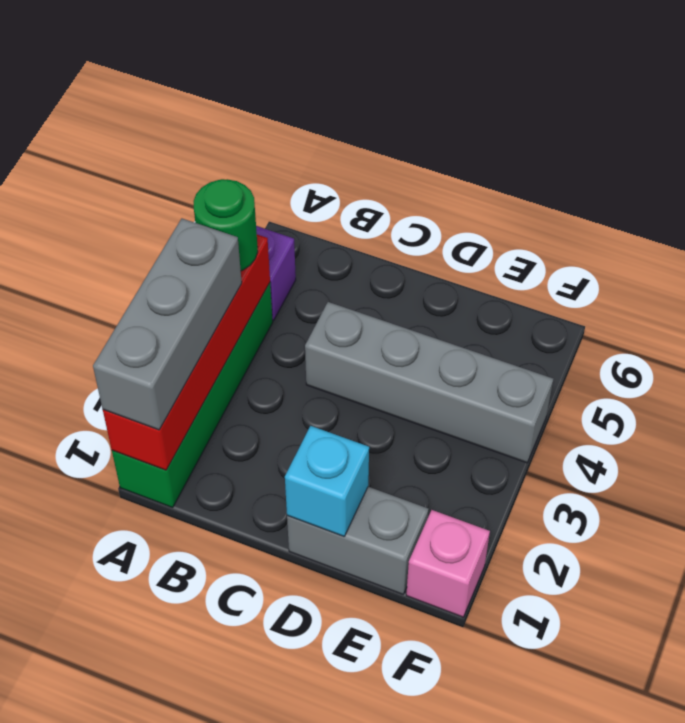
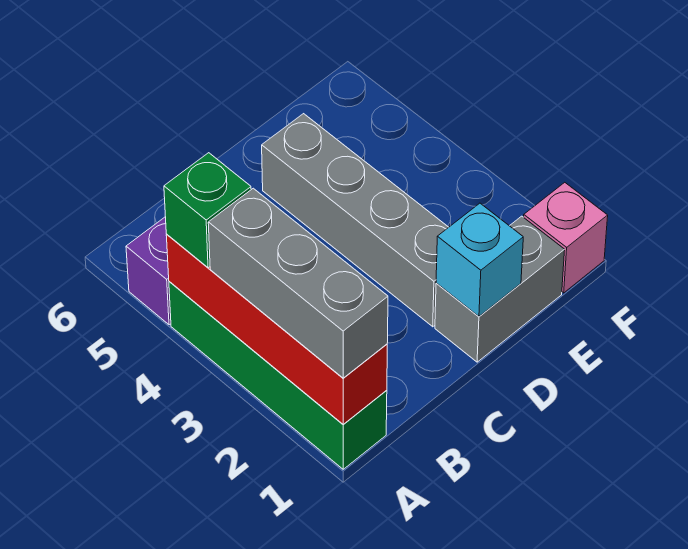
green 1x1 round brick [194,179,258,271] -> green 1x1 brick [164,153,251,268]
grey 1x4 brick [305,302,553,463] -> grey 1x4 brick turned to [262,114,449,327]

